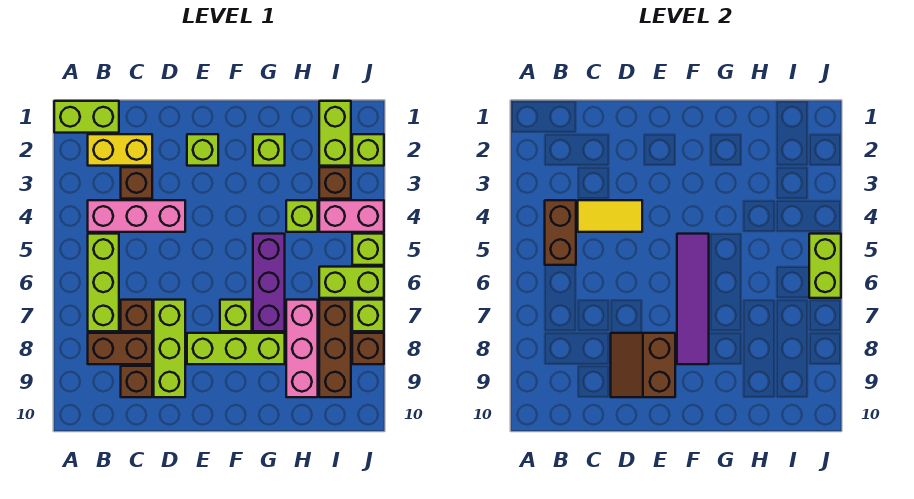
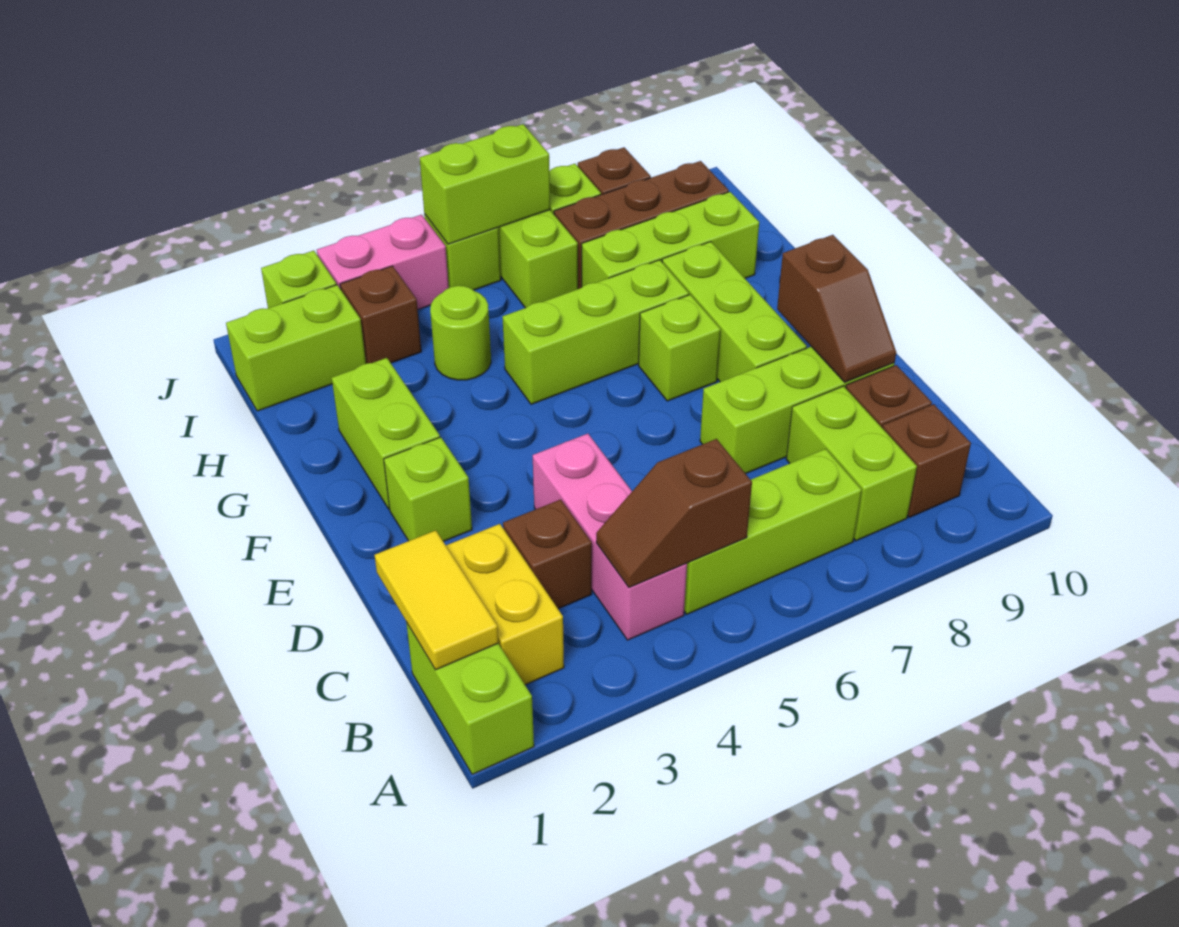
brown 1x2 brick [545,200,576,265] -> brown 1x2 slope [596,439,752,588]
brown 1x2 brick [88,333,152,364] -> lime 1x2 brick [786,386,917,541]
yellow 1x2 tile [578,200,642,232] -> yellow 1x2 tile moved to [374,530,498,670]
brown 1x1 brick [121,300,152,331] -> brown 1x1 brick moved to [883,404,971,517]
brown 2x2 slope [611,333,675,397] -> brown 1x2 slope [777,235,896,382]
purple 1x4 tile [677,234,709,364] -> none
lime 1x1 brick [253,134,285,166] -> lime 1x2 brick [332,358,440,509]
purple 1x3 brick [253,234,285,331] -> lime 1x3 brick [503,260,689,404]
lime 1x1 brick [286,200,318,232] -> lime 1x1 round brick [430,286,491,380]
pink 1x3 brick [286,300,318,397] -> lime 1x3 brick [582,192,759,287]
pink 1x2 brick [319,200,384,232] -> pink 1x2 brick turned to [317,215,449,310]

